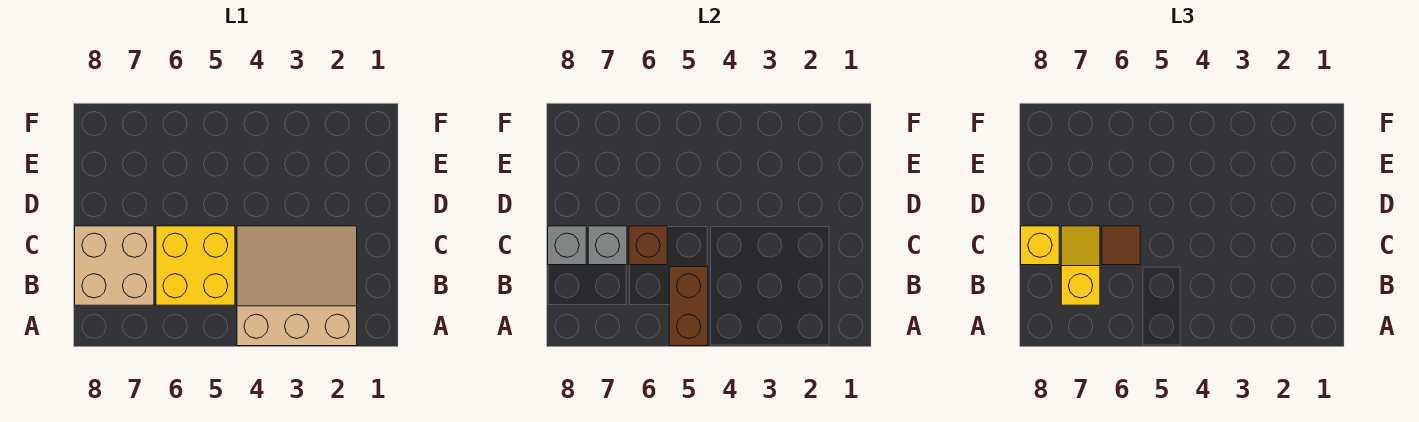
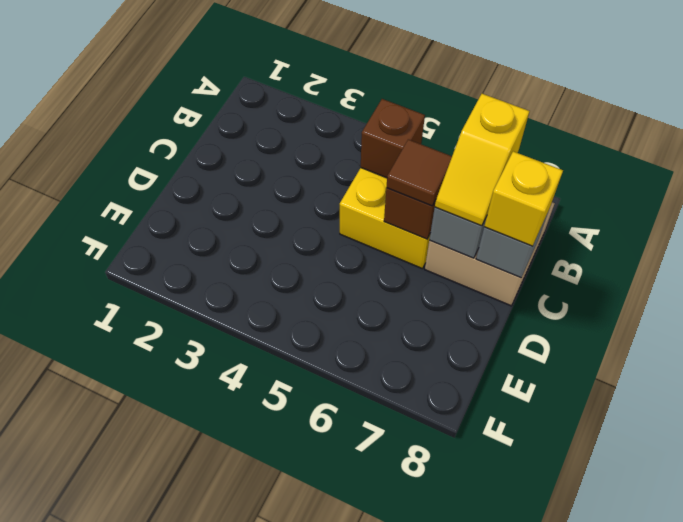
tan 3x3 slope [237,226,357,346] -> none
brown 1x2 brick [669,267,708,346] -> brown 1x1 brick [361,99,425,178]

